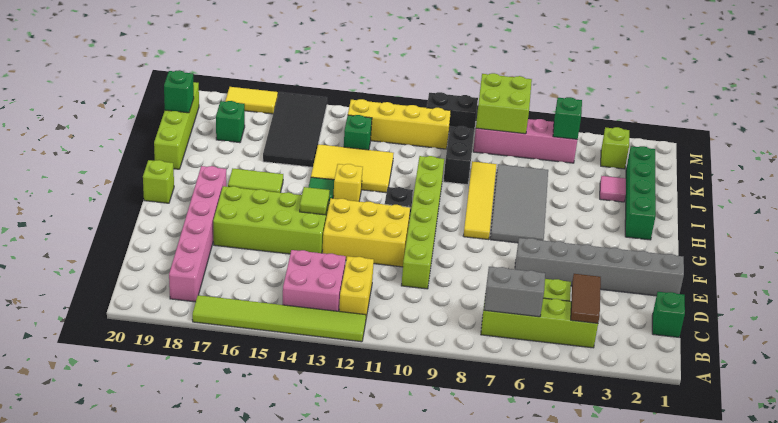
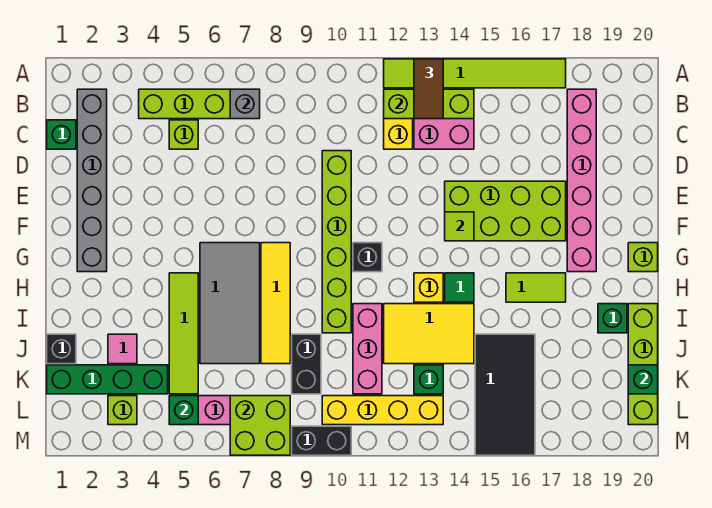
brown 1x2 tile [571,274,601,323] -> brown 1x2 tile moved to [414,59,443,119]
grey 1x2 brick [484,267,545,317] -> grey 1x1 brick [230,89,260,119]
none -> lime 1x3 brick [384,89,474,119]
grey 1x6 brick [515,238,684,296] -> grey 1x6 brick turned to [77,89,107,272]
yellow 2x3 brick [322,198,410,267] -> none
green 1x4 brick [625,146,656,240] -> green 1x4 brick turned to [47,365,168,394]
none -> lime 1x4 tile [169,273,198,394]
none -> pink 1x3 brick [353,304,382,394]
none -> black 1x1 brick [47,334,76,364]
green 1x1 brick [216,101,245,143] -> green 1x1 brick moved to [598,304,627,333]
yellow 1x2 tile [225,87,278,114] -> none

